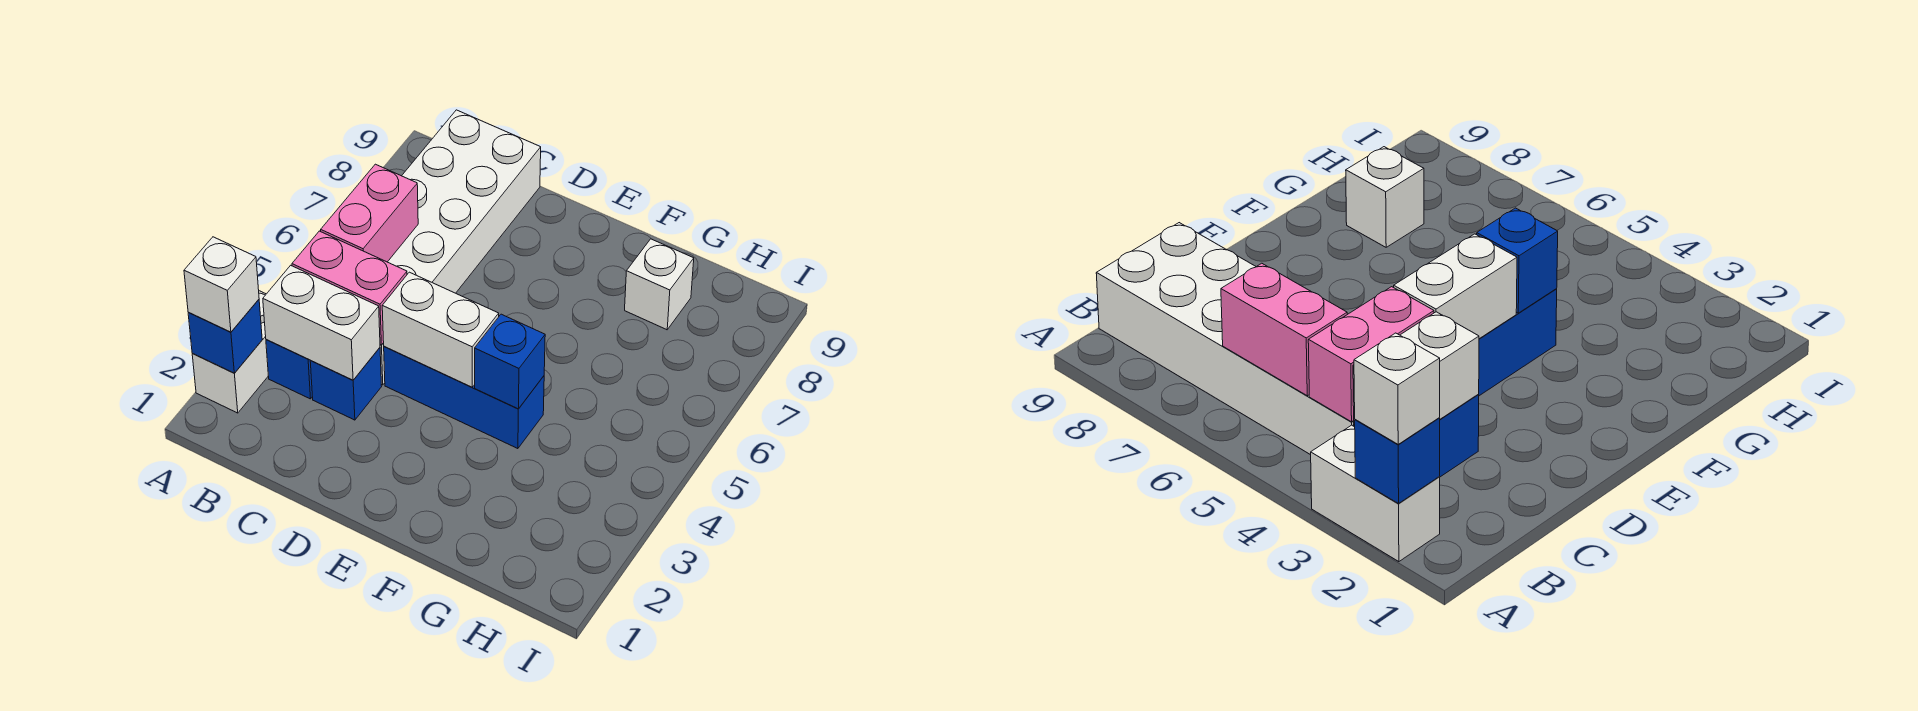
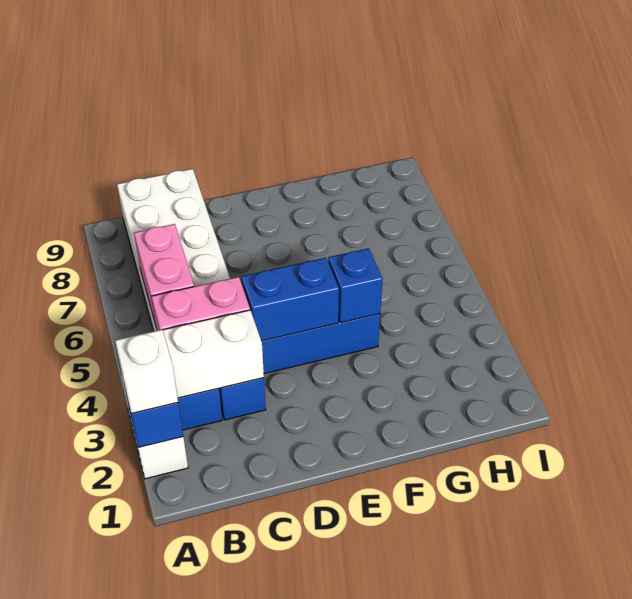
white 1x2 brick [382,272,499,387] -> blue 1x2 brick [241,258,339,341]
white 1x1 brick [625,239,694,330] -> none

